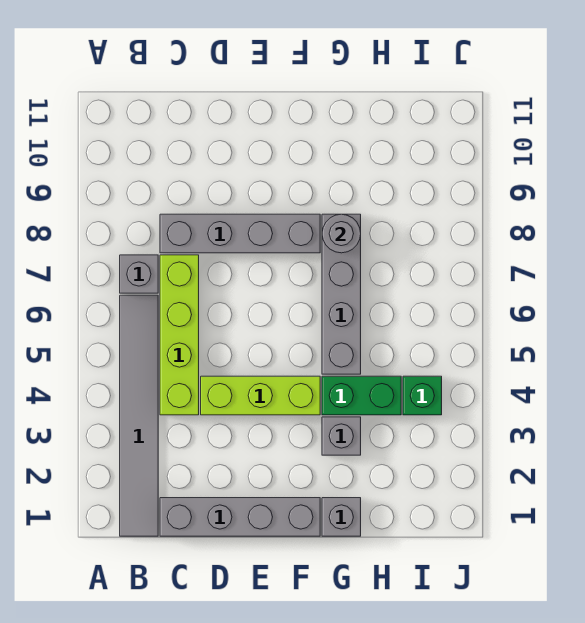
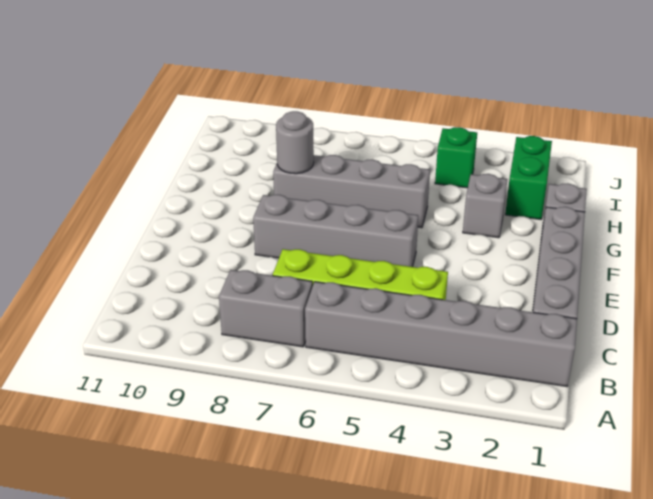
grey 1x6 tile [120,295,158,536] -> grey 1x6 brick [305,282,577,387]
grey 1x1 brick [120,255,158,293] -> grey 1x2 brick [219,270,312,347]
grey 1x4 brick [160,214,320,253] -> grey 1x4 brick turned to [253,195,418,267]
lime 1x3 brick [201,376,320,415] -> none
green 1x2 brick [322,376,401,415] -> green 1x2 brick moved to [505,136,552,219]

